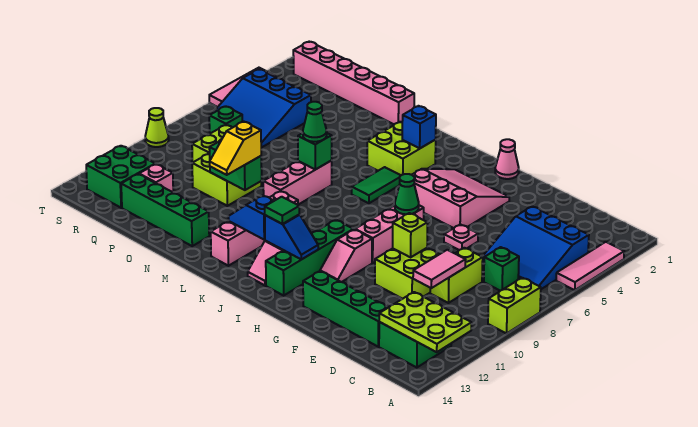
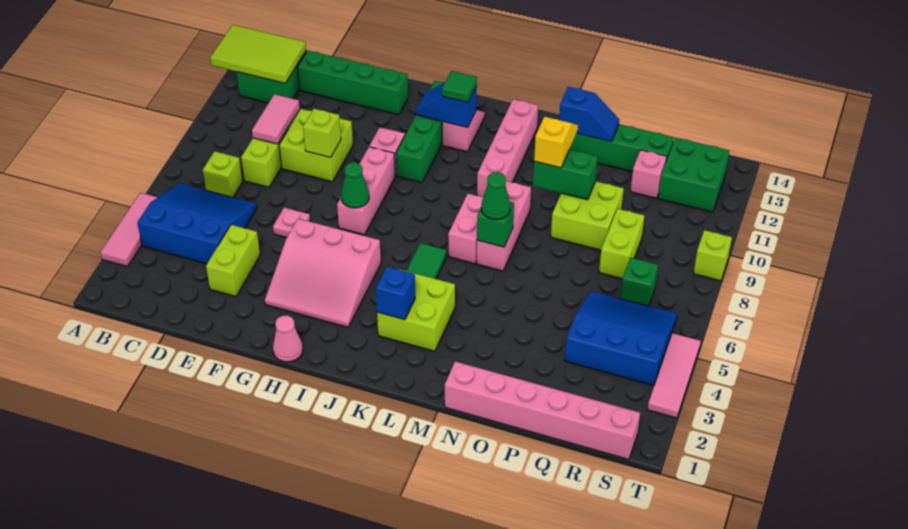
lime 1x2 brick [488,278,541,334] -> lime 1x2 brick moved to [206,225,260,296]
lime 2x3 plate [379,292,472,352] -> lime 2x3 tile [210,25,306,83]
green 1x1 brick [484,247,519,291] -> lime 1x1 brick [203,151,243,197]
blue 1x2 slope [228,195,273,240] -> blue 1x2 slope moved to [559,87,619,142]
none -> pink 1x2 brick [448,194,483,264]
lime 1x1 cone [145,108,169,147] -> lime 1x1 brick [693,230,732,281]

